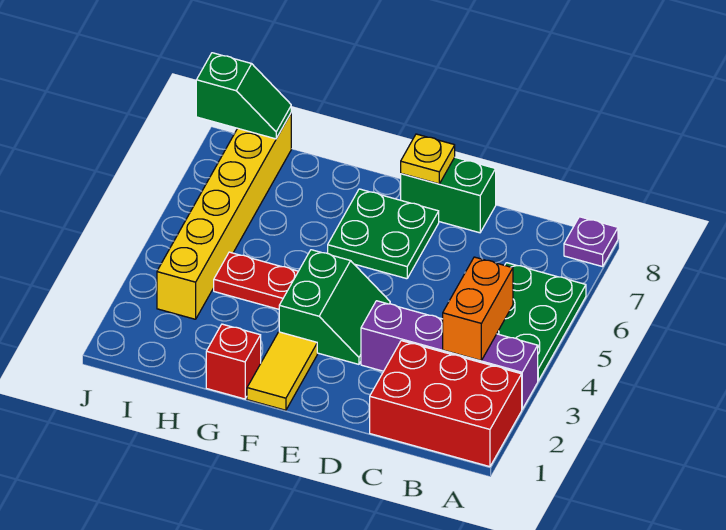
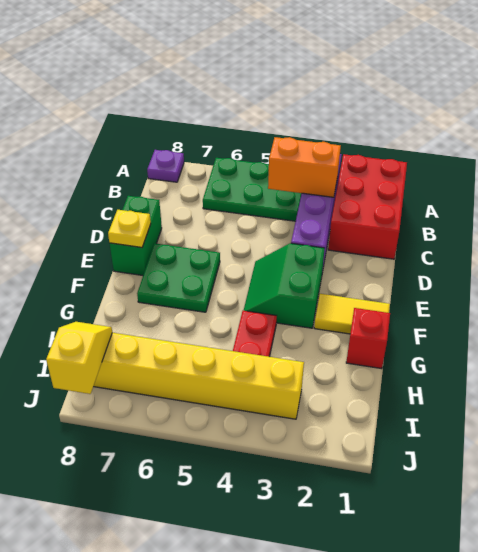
green 2x2 slope [279,250,390,364] -> green 2x2 slope turned to [243,243,325,328]
green 1x2 slope [196,53,291,139] -> yellow 1x2 slope [46,322,112,394]

